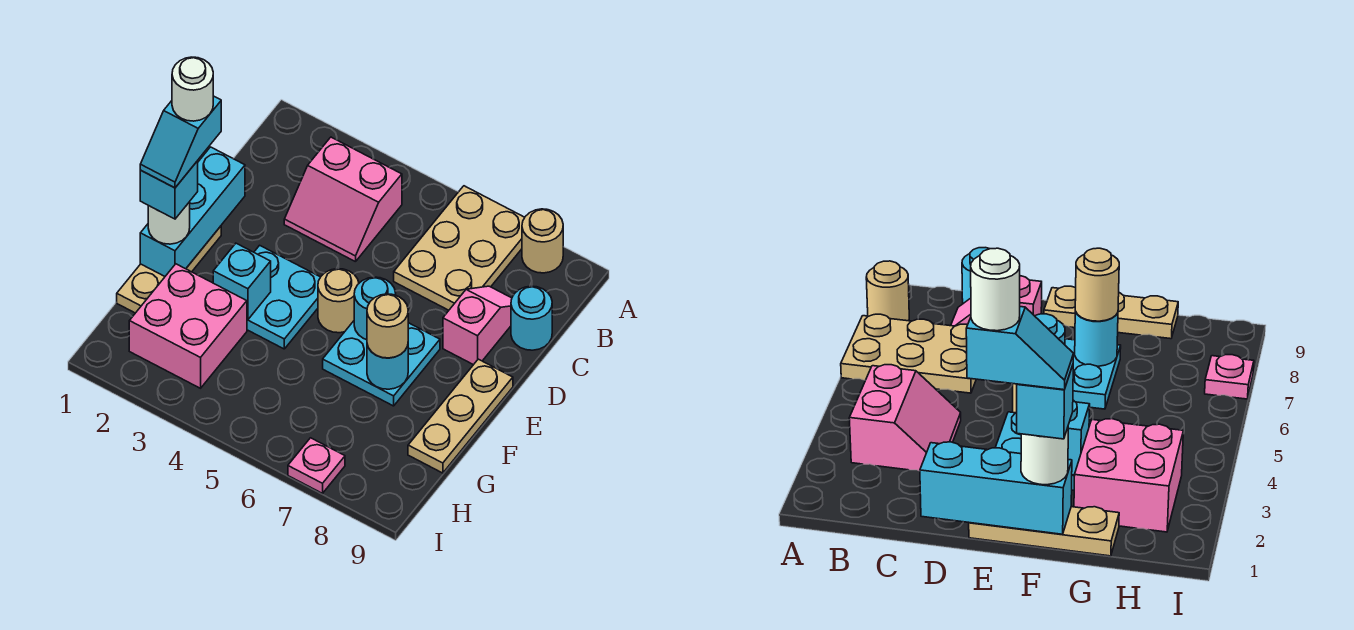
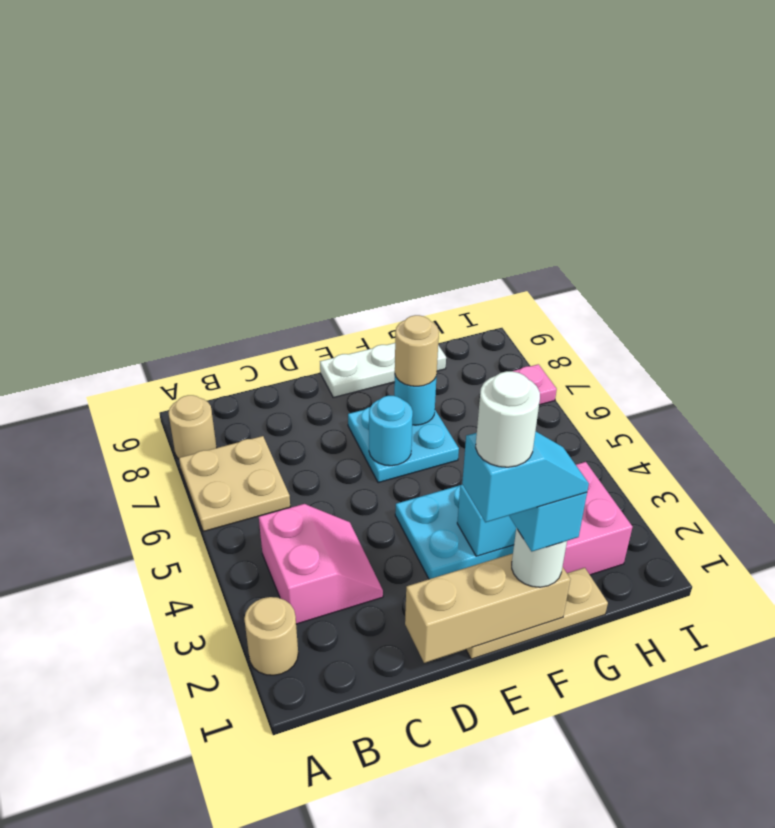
tan 2x3 plate [394,186,525,310] -> tan 2x2 plate [179,436,290,532]
pink 1x2 slope [443,286,512,365] -> none
cyan 1x1 round brick [511,286,552,350] -> none
cyan 1x3 brick [140,147,245,276] -> tan 1x3 brick [405,554,570,663]
tan 1x1 round brick [318,269,359,333] -> tan 1x1 round brick moved to [244,597,298,675]
tan 1x3 plate [408,359,513,473] -> white 1x3 plate [320,343,446,397]

